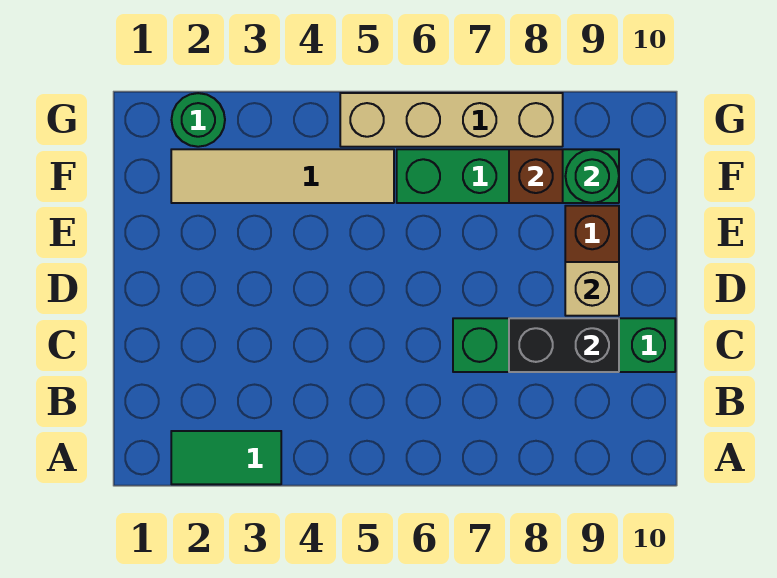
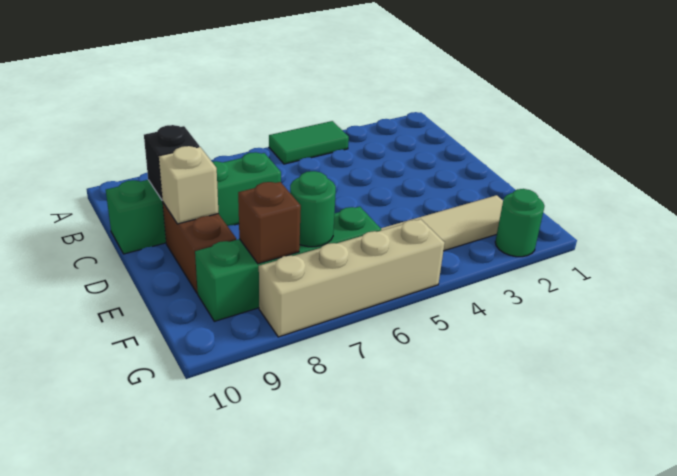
green 1x2 tile [171,431,281,484] -> green 1x2 tile moved to [269,121,349,164]
black 1x2 brick [509,318,619,372] -> black 1x1 brick [144,125,199,200]
green 1x1 round brick [565,149,619,203] -> green 1x1 round brick moved to [290,171,336,247]

